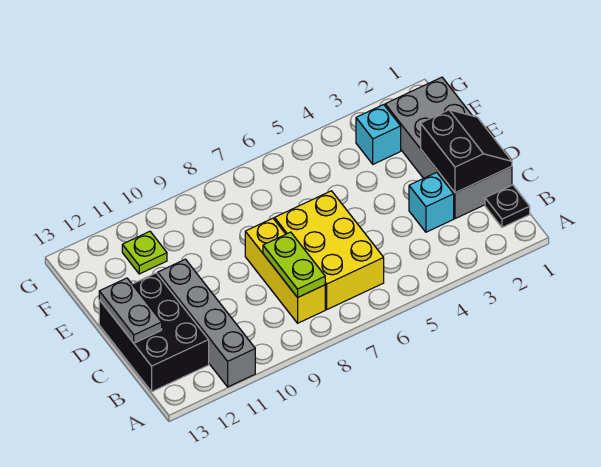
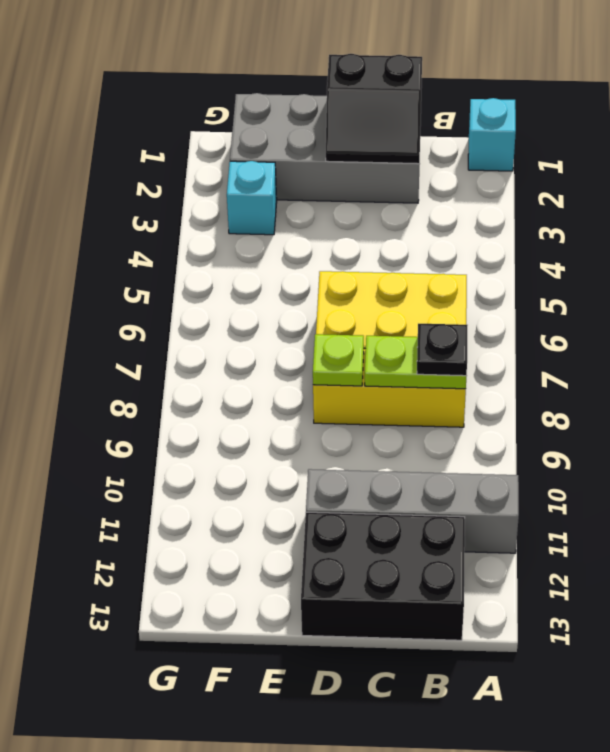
black 1x1 plate [485,185,530,227] -> black 1x1 plate moved to [417,324,468,376]
black 2x2 slope [421,110,512,193] -> black 2x2 slope turned to [326,54,422,164]
cyan 1x1 brick [409,172,454,232] -> cyan 1x1 brick moved to [468,98,516,171]
grey 1x2 plate [99,278,162,343] -> none
lime 1x1 plate [122,232,167,274] -> lime 1x1 plate moved to [313,334,364,386]

